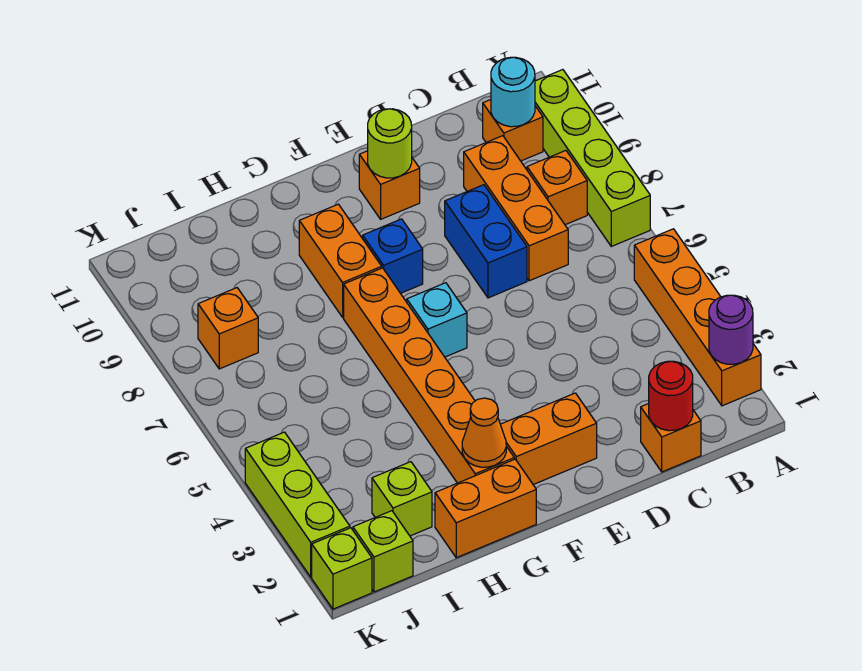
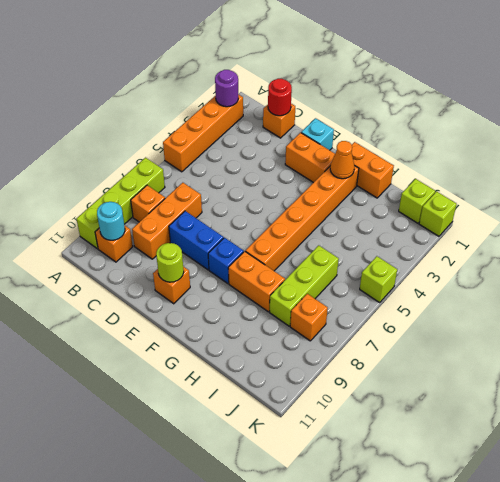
blue 1x2 brick [445,185,527,298] -> blue 1x2 brick turned to [169,211,224,270]
cyan 1x1 brick [407,283,467,357] -> cyan 1x1 brick moved to [301,118,334,150]
orange 1x2 brick [299,204,382,317] -> orange 1x2 brick turned to [228,251,285,312]
lime 1x1 brick [372,462,432,536] -> lime 1x1 brick moved to [360,256,397,302]
lime 1x3 brick [245,432,350,577] -> lime 1x3 brick moved to [270,245,339,326]

